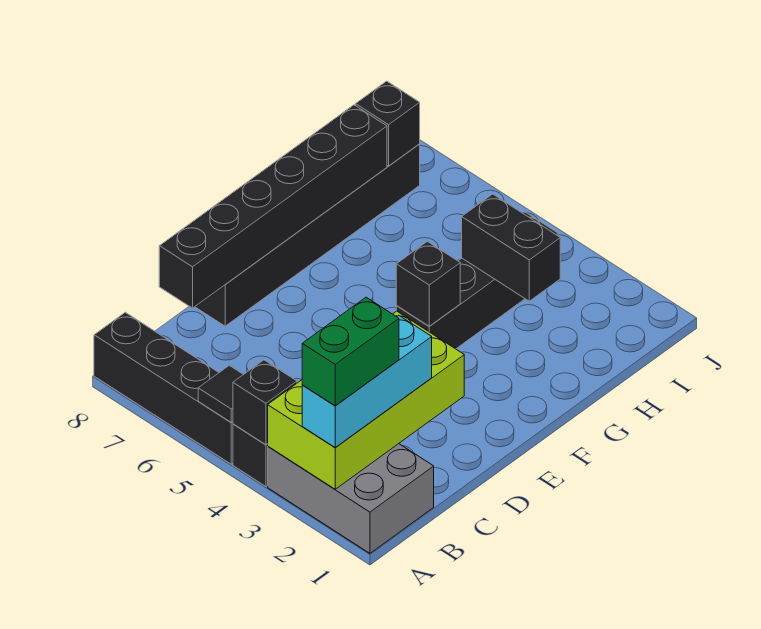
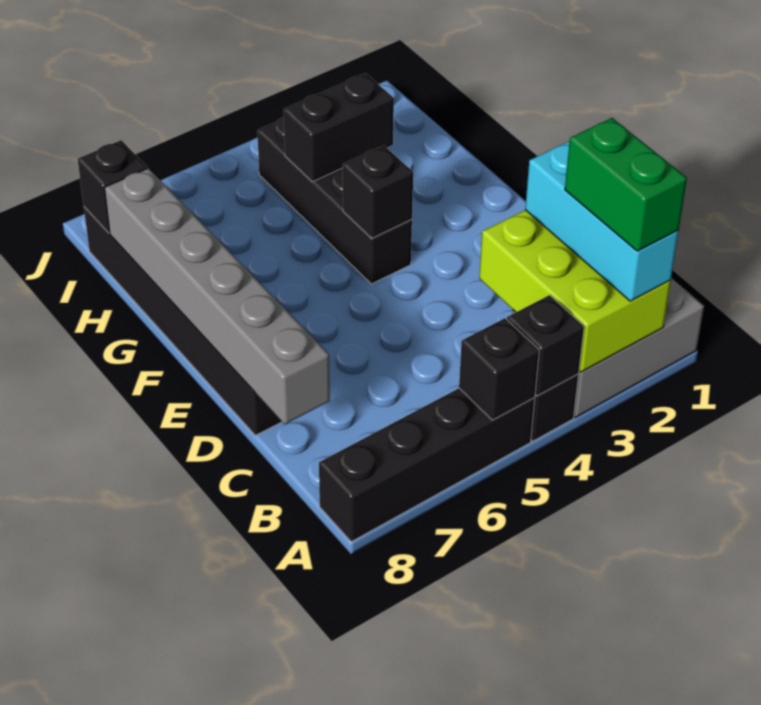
lime 2x4 brick [268,311,464,489] -> lime 2x3 brick [479,210,671,372]
black 1x1 tile [198,365,244,422] -> black 1x1 brick [459,318,539,420]
black 1x6 brick [159,105,387,308] -> grey 1x6 brick [105,168,330,424]

